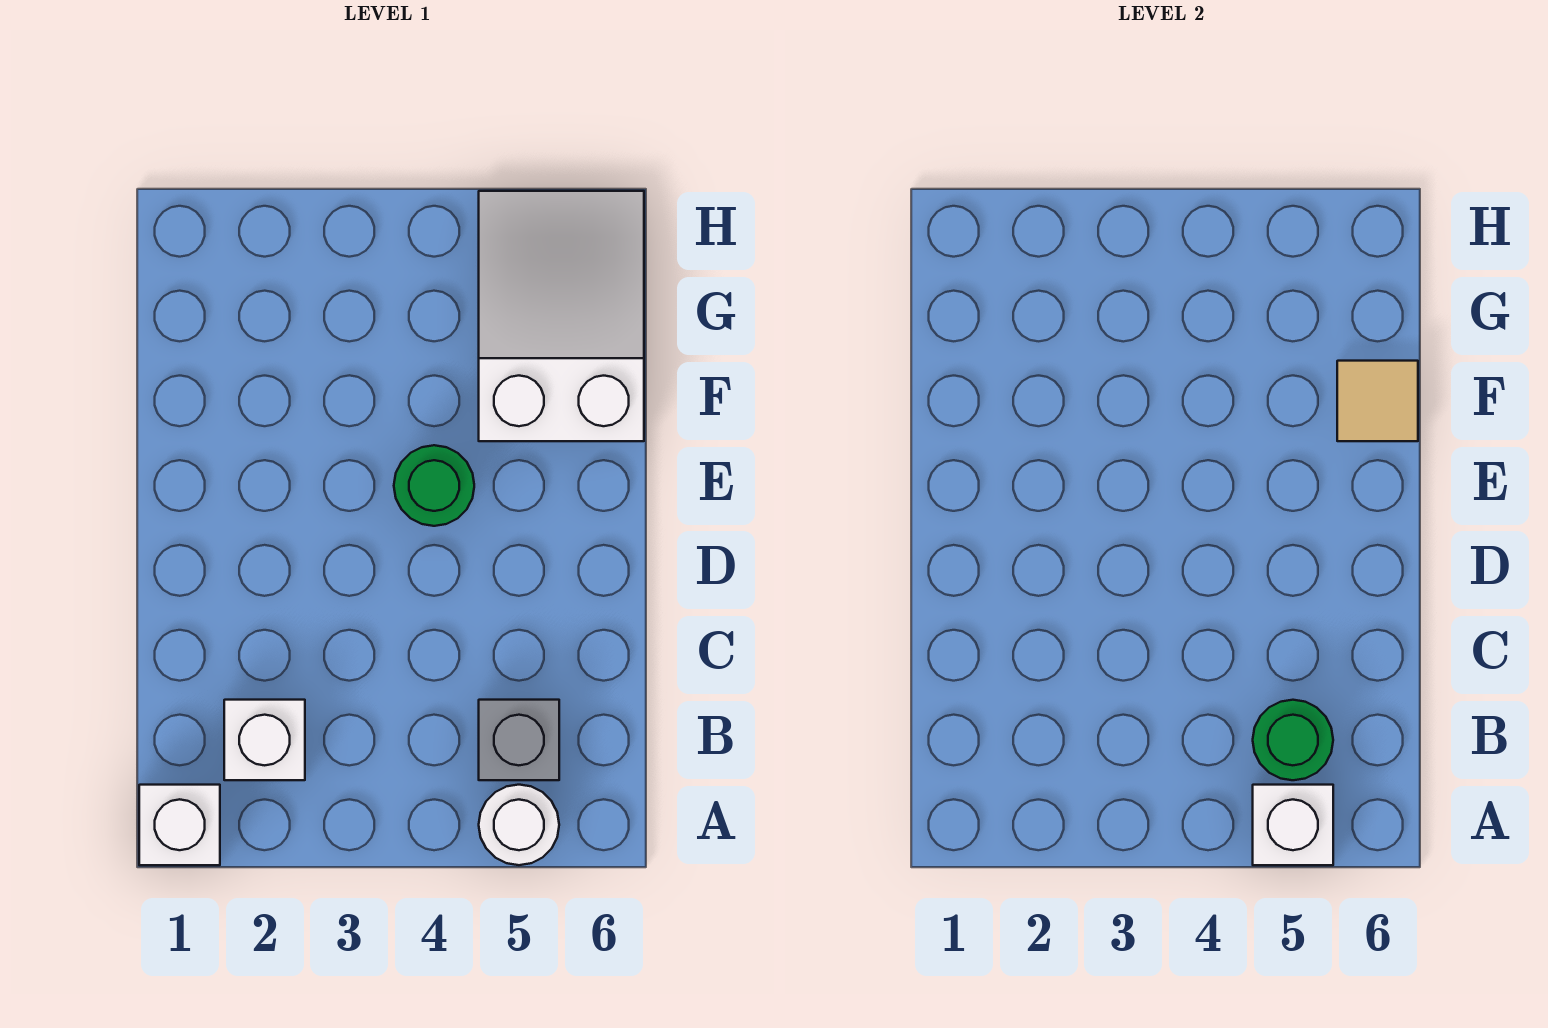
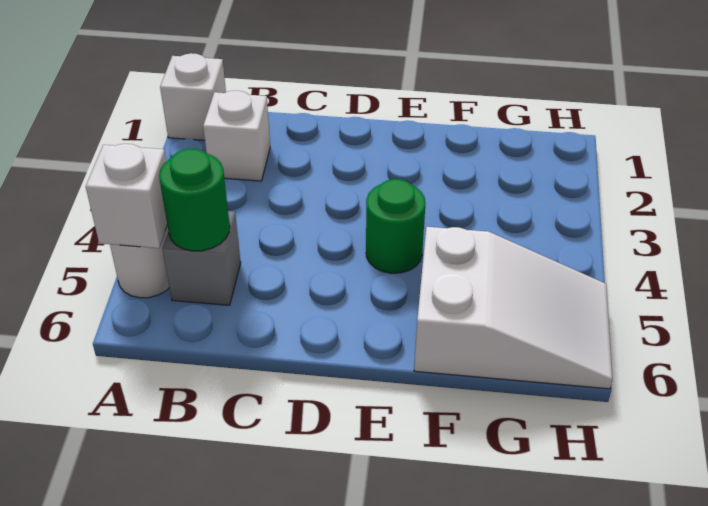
tan 1x1 tile [1337,361,1418,441] -> none

